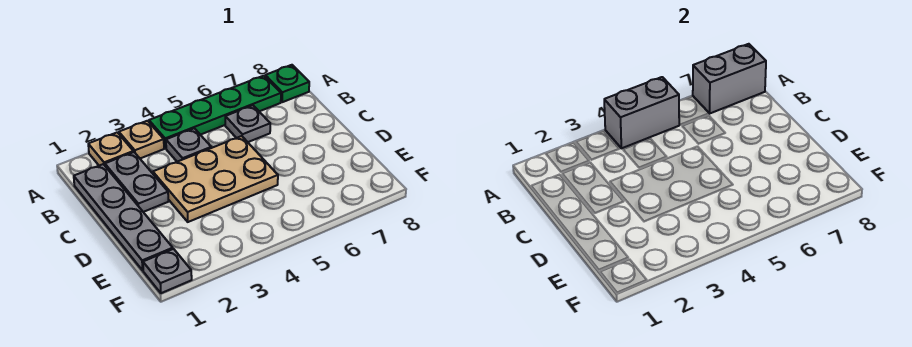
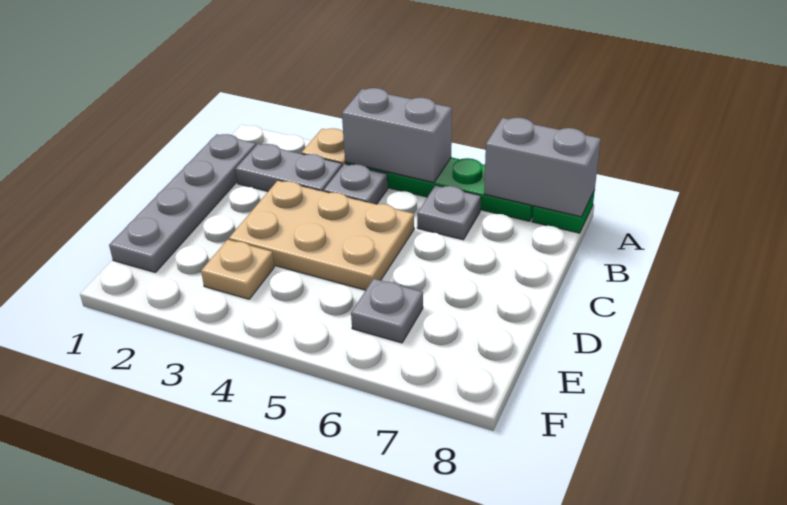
tan 1x1 plate [88,132,133,166] -> tan 1x1 plate moved to [201,240,274,299]
grey 1x2 plate [105,152,168,212] -> grey 1x2 plate turned to [235,144,342,192]
grey 1x1 plate [143,249,192,293] -> grey 1x1 plate moved to [351,279,423,343]

